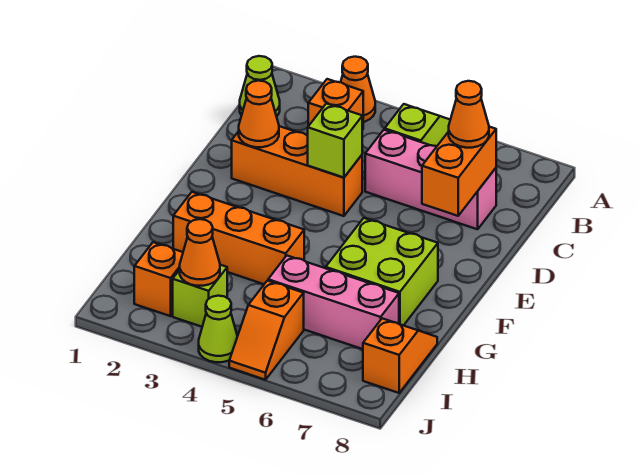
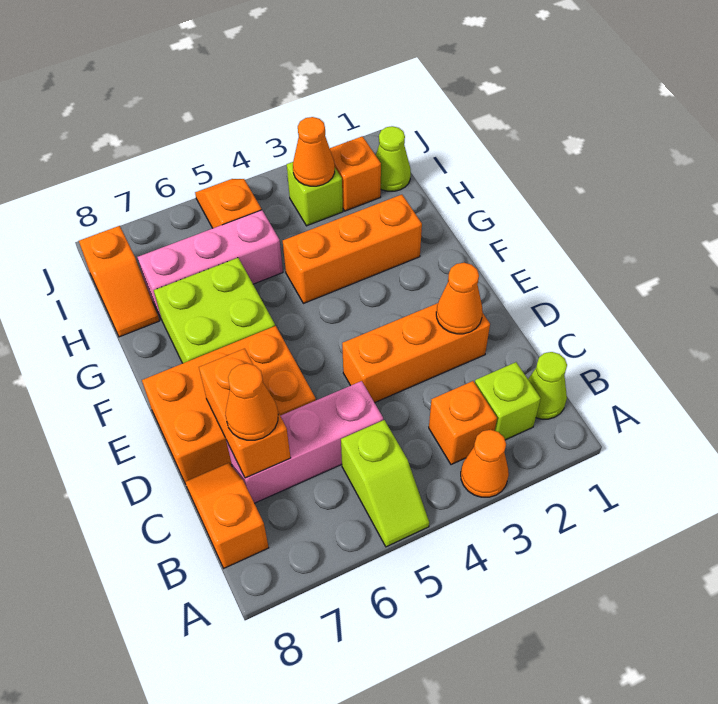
none -> orange 1x2 slope [185,463,269,568]
lime 1x1 brick [308,103,362,178] -> lime 1x1 brick moved to [475,362,541,440]
none -> orange 2x3 brick [142,326,316,482]
lime 1x1 cone [199,296,238,362] -> lime 1x1 cone moved to [376,126,411,191]

